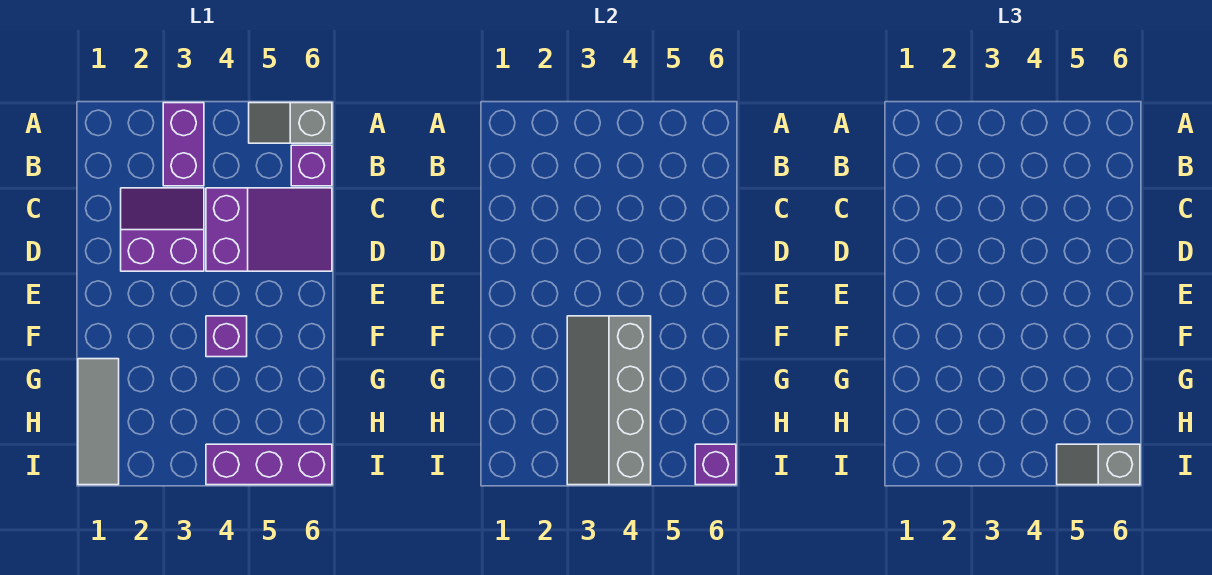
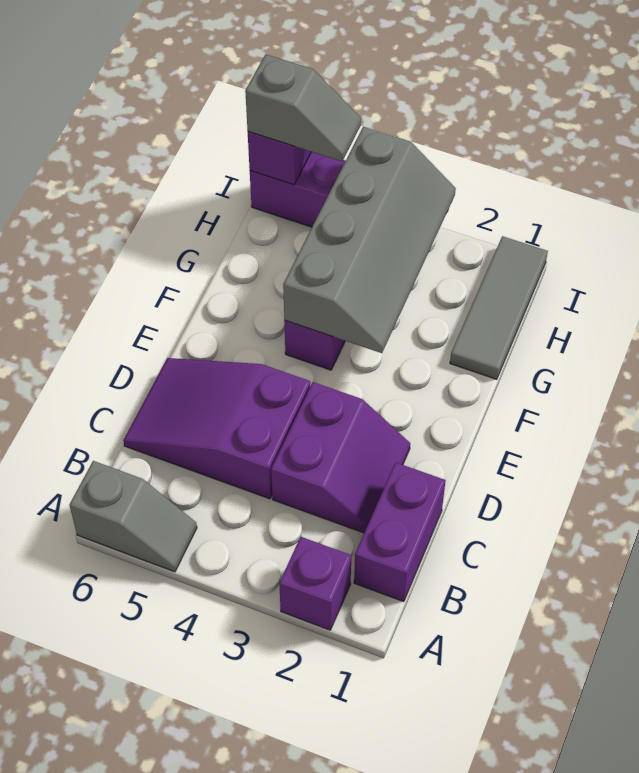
purple 1x2 brick [163,103,204,186] -> purple 1x2 brick moved to [354,463,446,602]
purple 1x1 brick [291,145,332,186] -> purple 1x1 brick moved to [279,537,351,630]
purple 2x2 slope [121,188,204,271] -> purple 2x2 slope turned to [271,382,410,533]

